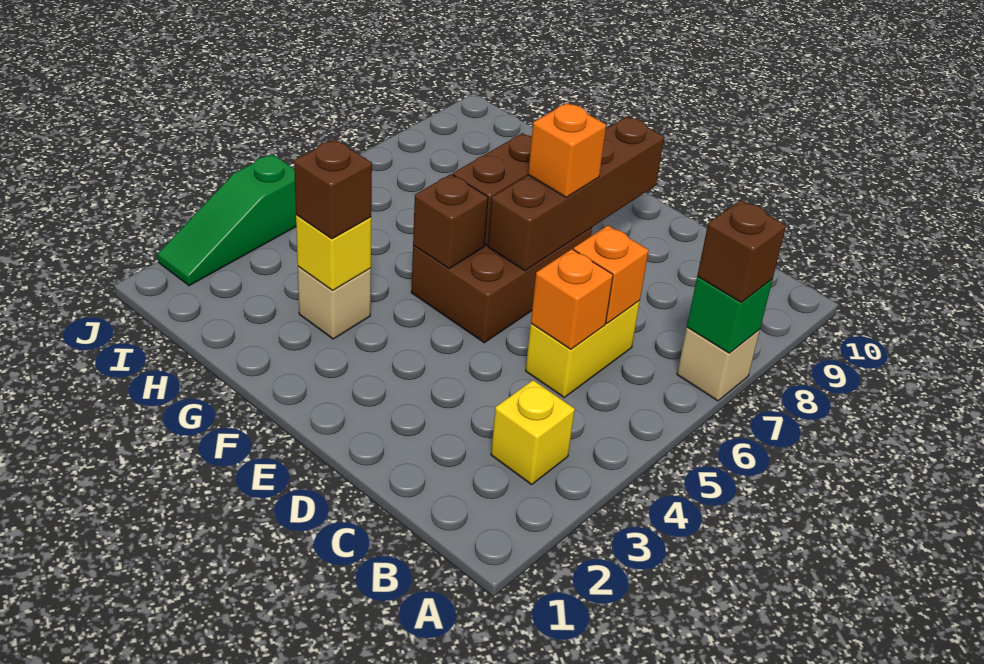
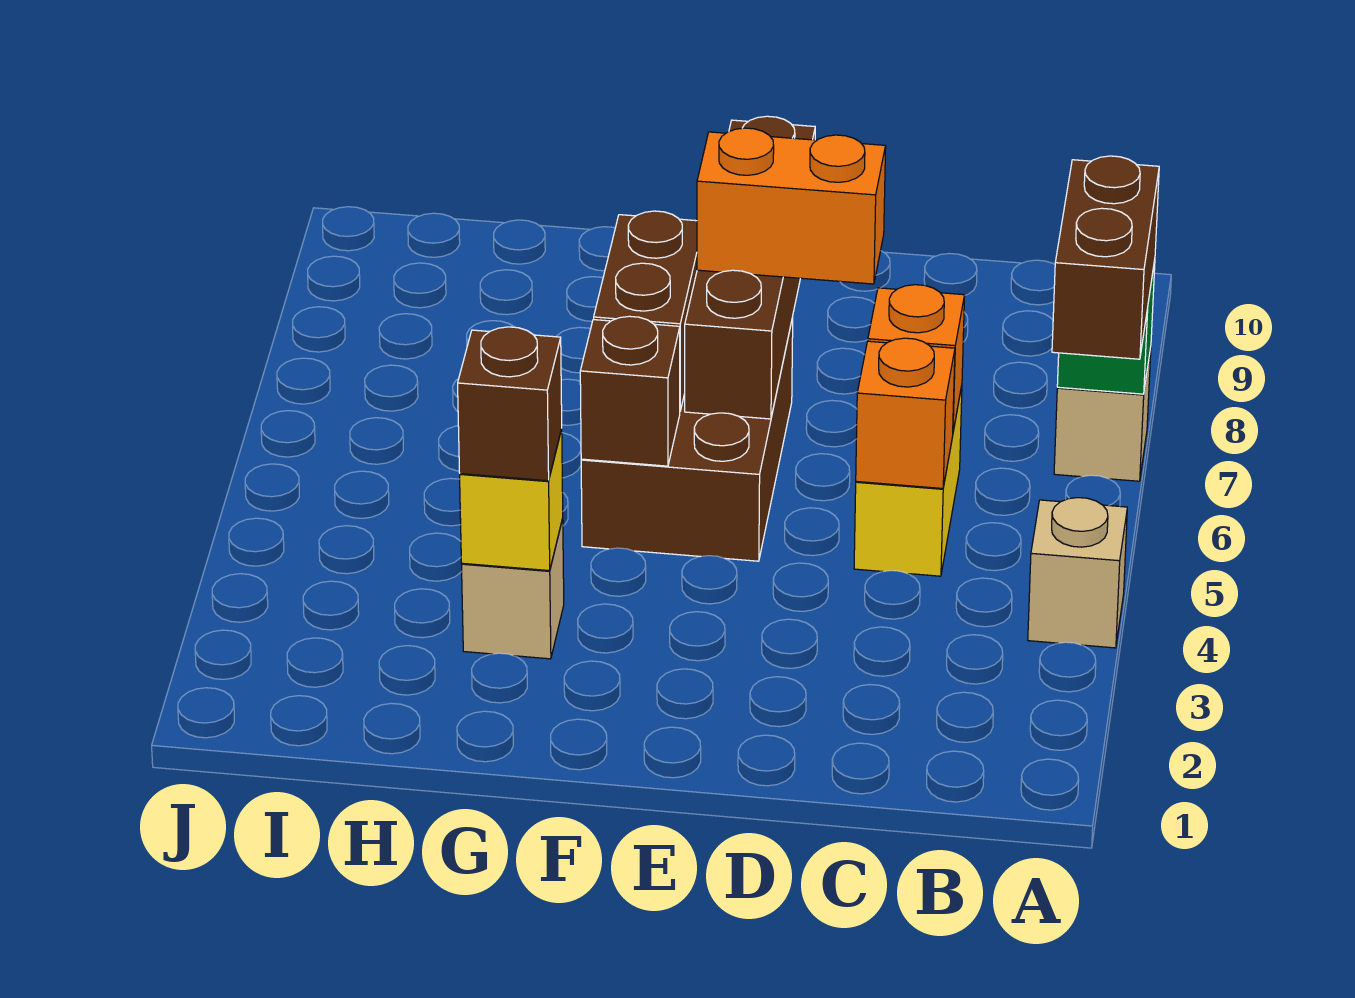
none -> tan 1x1 brick [1028,498,1127,648]
brown 1x1 brick [697,200,786,302] -> brown 1x2 brick [1052,156,1159,359]
yellow 1x1 brick [491,380,575,485] -> none
orange 1x1 brick [528,103,606,197] -> orange 1x2 brick [697,128,886,284]
green 1x3 slope [157,154,296,286] -> none

